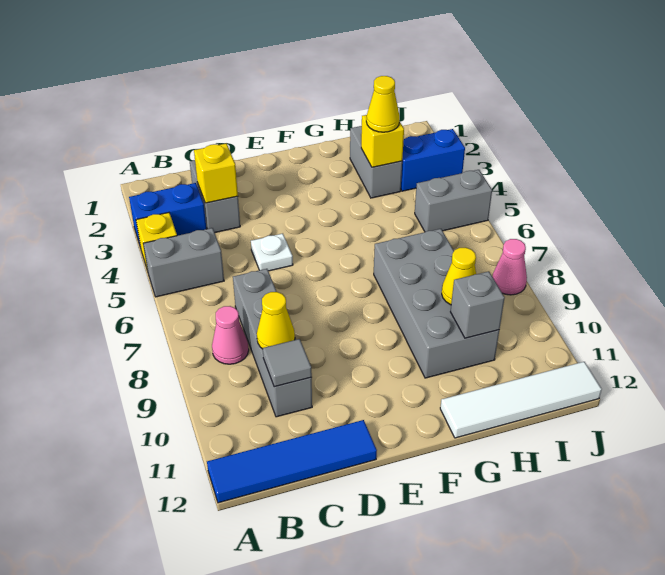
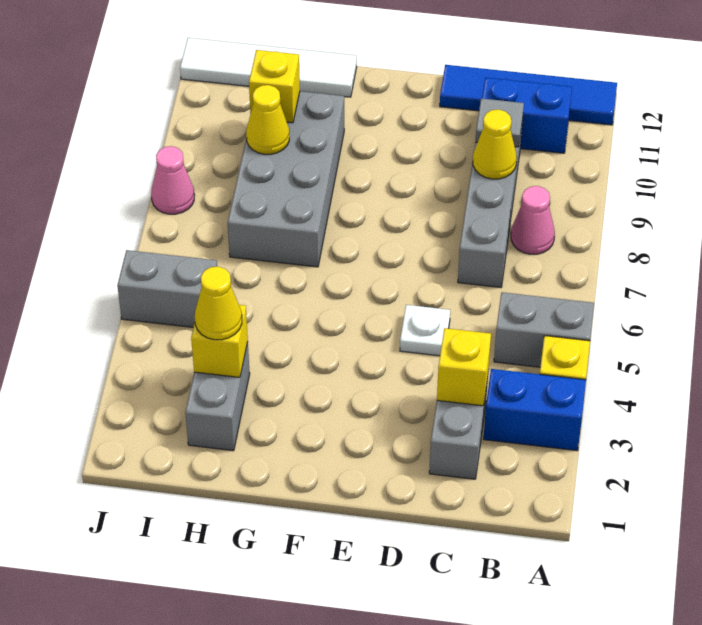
grey 1x1 brick [451,271,505,338] -> yellow 1x1 brick [249,50,300,123]
blue 1x2 brick [401,129,465,191] -> blue 1x2 brick moved to [482,78,572,153]

